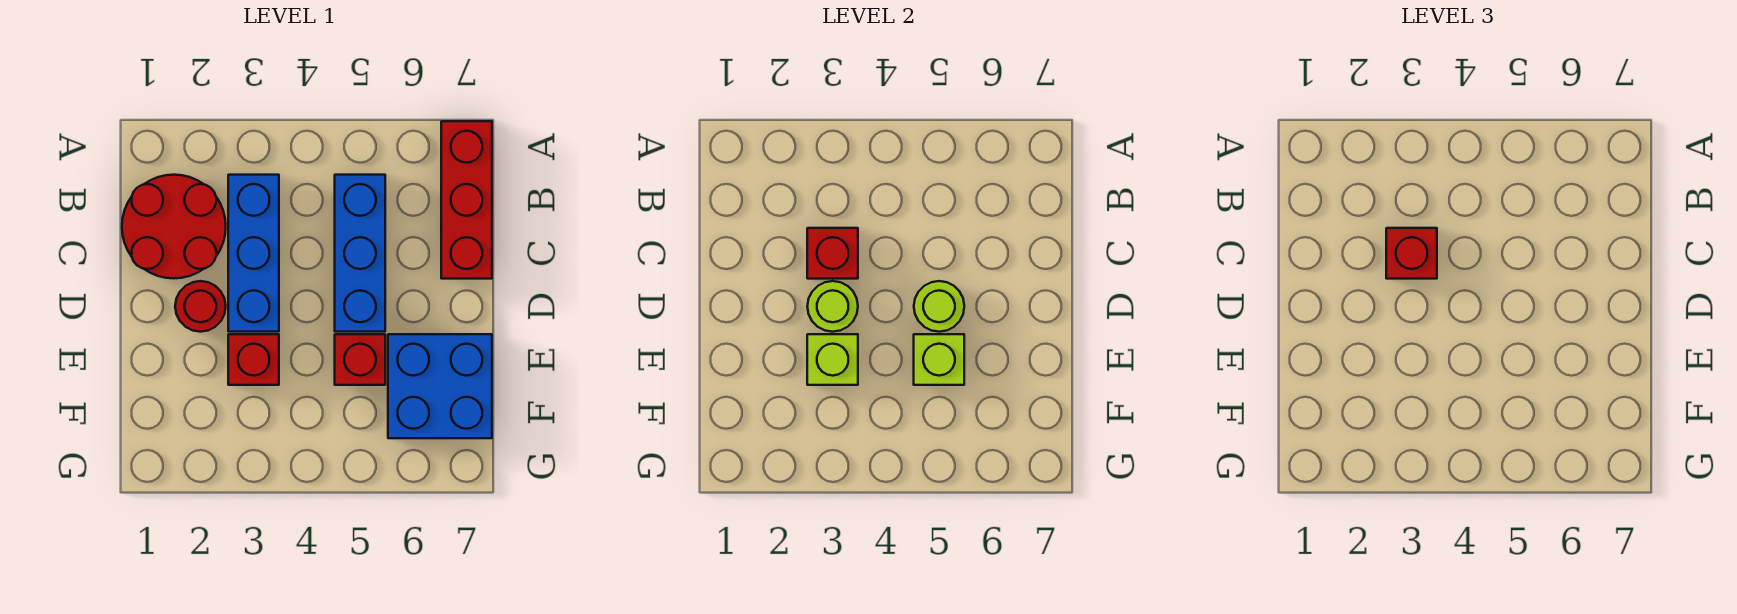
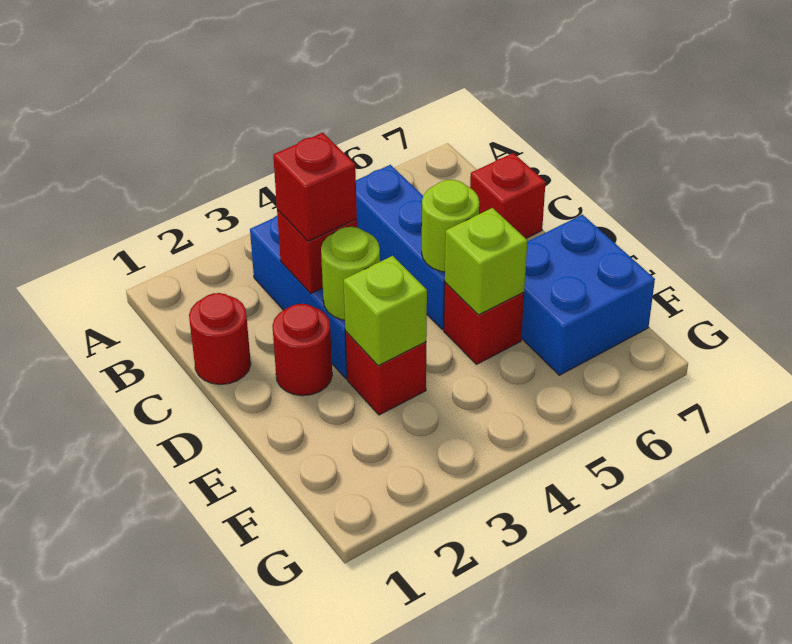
red 1x3 brick [441,121,492,279] -> red 1x1 brick [470,153,546,238]
red 2x2 round brick [122,175,226,278] -> red 1x1 round brick [189,293,251,384]

